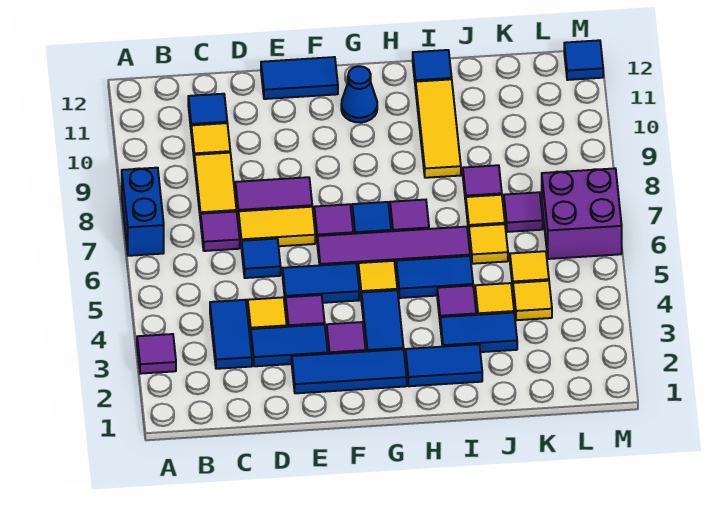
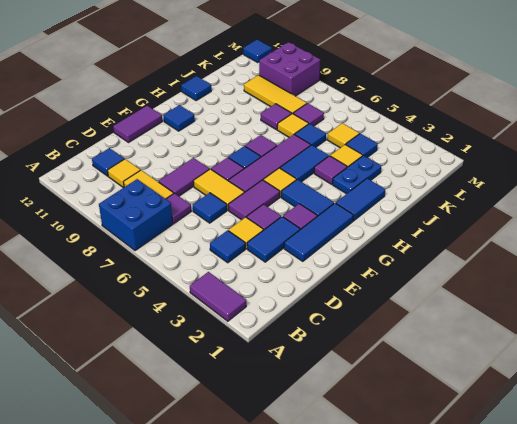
purple 1x1 tile [137,334,176,374] -> purple 1x2 tile [190,272,246,321]
blue 1x2 brick [122,168,164,256] -> blue 2x2 brick [99,179,173,251]
blue 1x2 tile [210,300,252,369] -> blue 1x1 tile [210,230,245,263]
yellow 1x2 tile [239,207,315,248] -> yellow 1x2 tile turned to [194,169,244,210]
blue 1x2 tile [283,263,359,305] -> purple 1x2 tile [228,180,280,220]
blue 1x2 tile [261,57,338,99] -> purple 1x2 tile [113,106,162,142]
blue 1x1 cone [341,66,377,123] -> blue 1x1 tile [163,105,195,131]
blue 1x2 tile [440,313,517,352] -> blue 1x2 plate [333,155,381,194]
yellow 1x3 tile [416,79,461,178] -> yellow 1x3 tile moved to [244,75,307,113]
yellow 1x1 tile [469,224,508,264] -> blue 1x1 tile [295,124,326,147]
yellow 1x1 tile [513,281,552,320] -> blue 1x1 tile [346,133,378,157]
purple 2x2 brick [542,168,622,259] -> purple 2x2 brick moved to [259,42,320,96]

